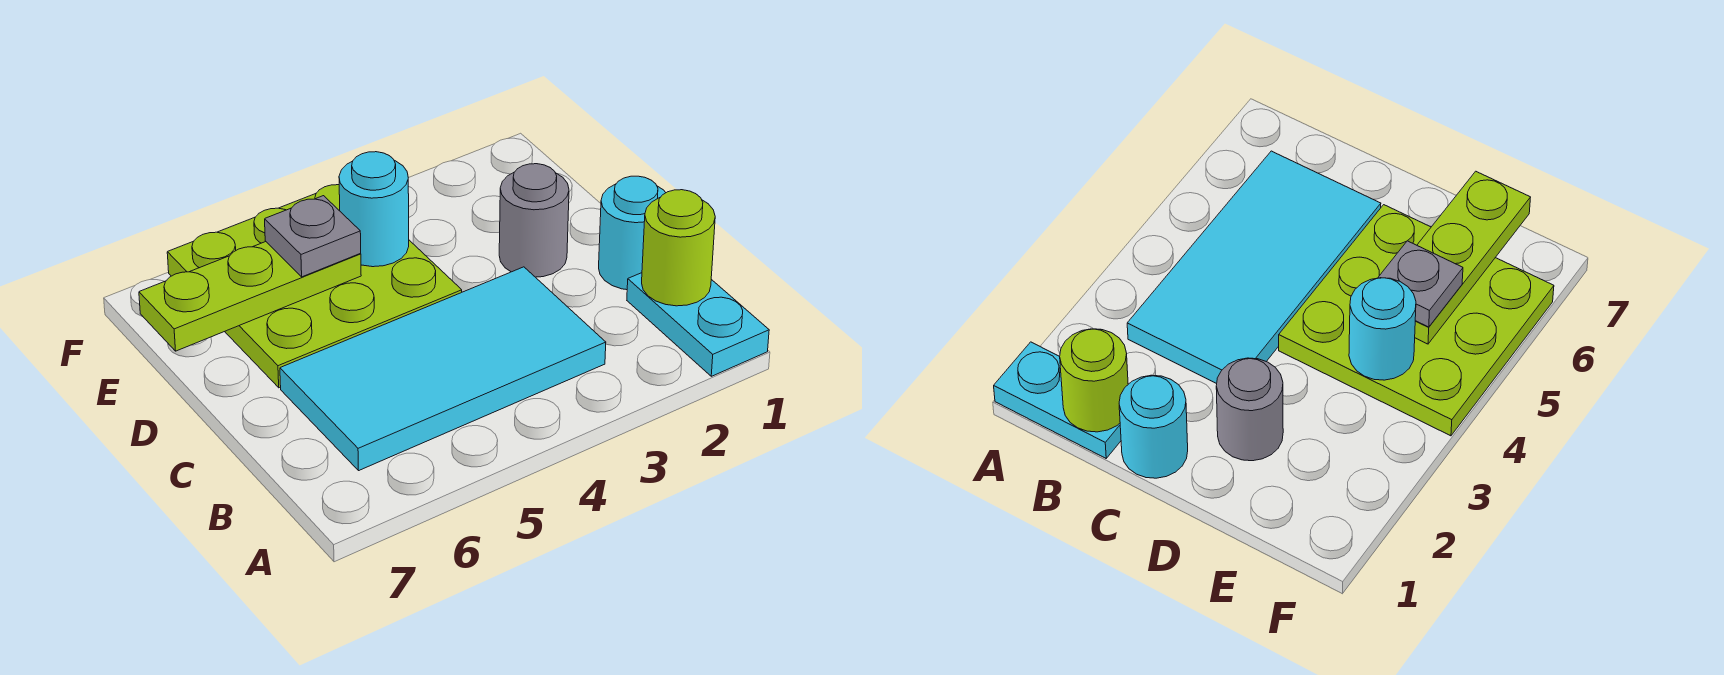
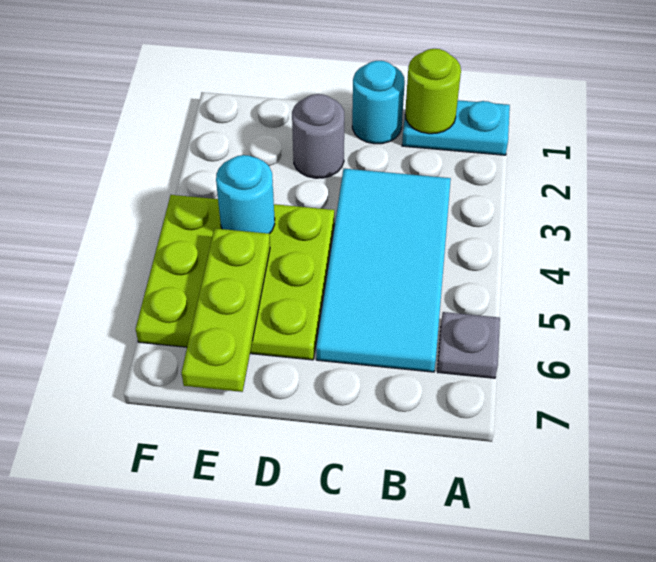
grey 1x1 plate [265,196,361,277] -> grey 1x1 plate moved to [437,312,500,378]

